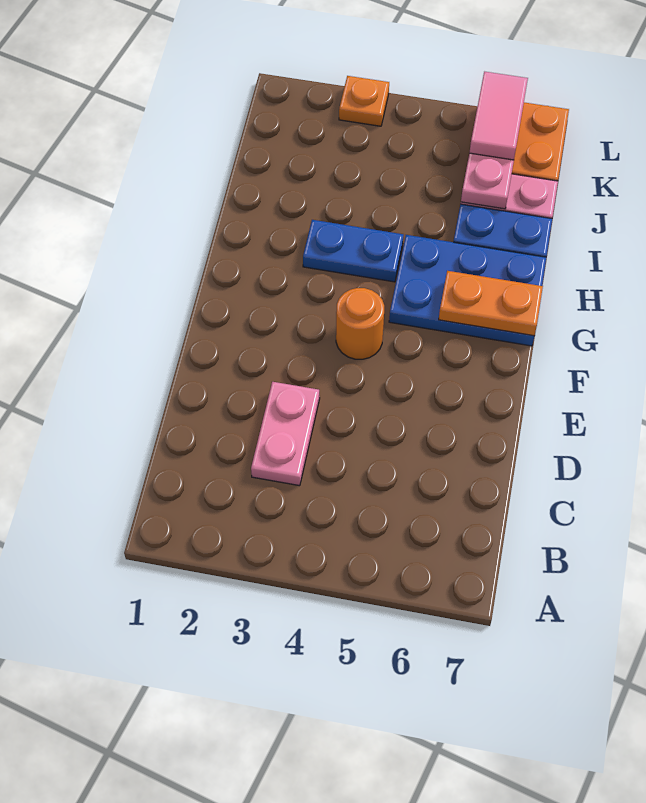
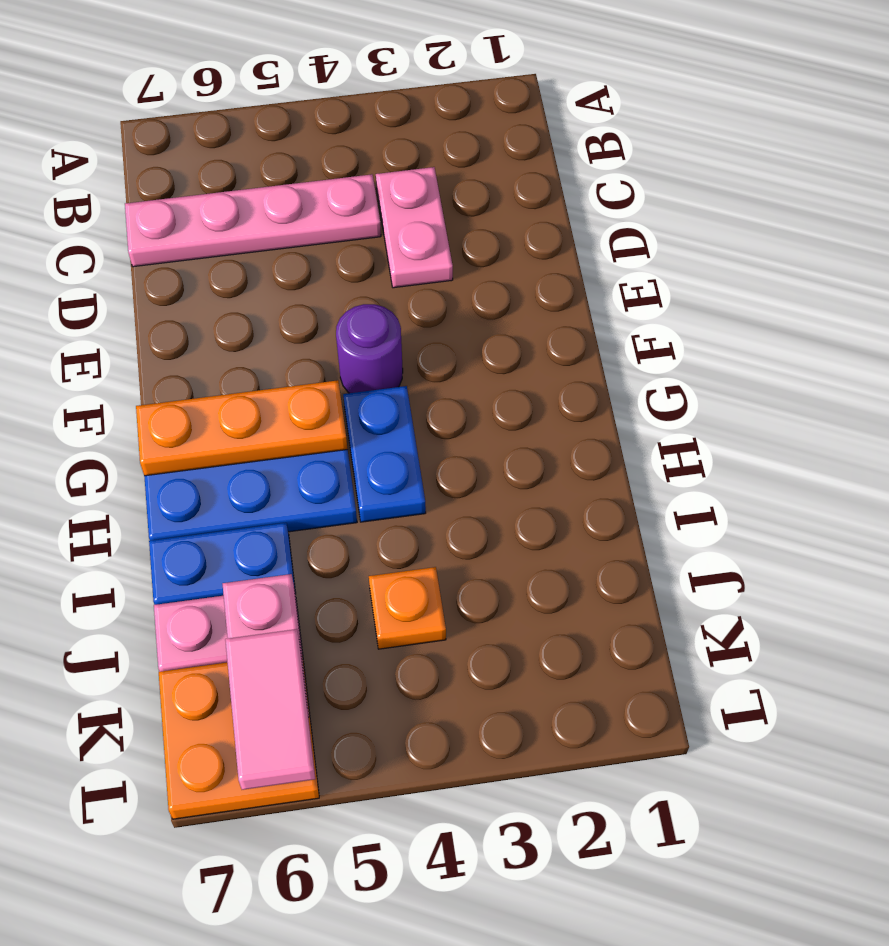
none -> pink 1x4 plate [125,174,381,267]
orange 1x1 round brick [336,288,384,359] -> purple 1x1 round brick [336,304,403,393]
orange 1x2 plate [439,271,543,336] -> orange 1x3 plate [136,380,348,476]
blue 1x2 plate [303,220,403,282] -> blue 1x2 plate turned to [343,386,426,522]
orange 1x1 plate [339,76,389,126] -> orange 1x1 plate moved to [369,567,446,649]

